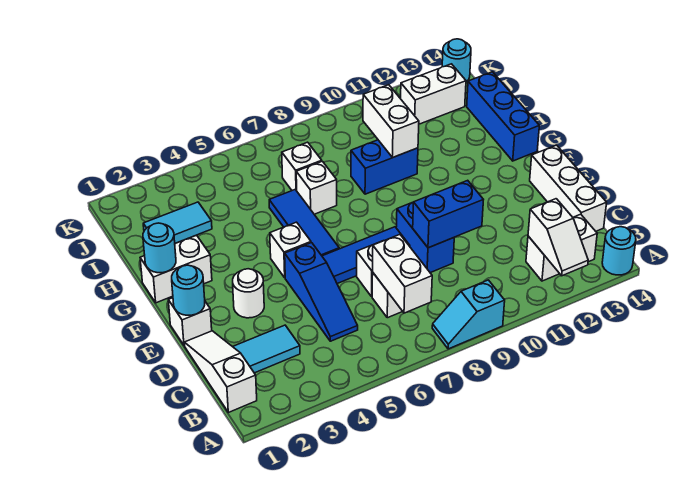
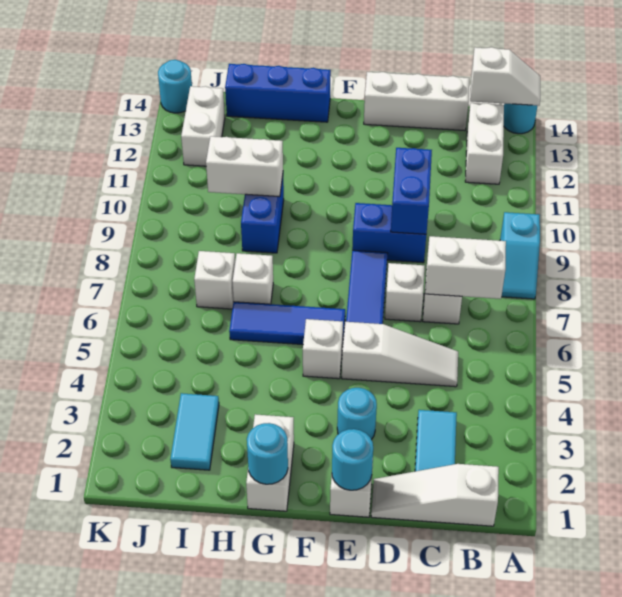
white 1x2 slope [528,199,588,276] -> white 1x2 slope moved to [470,47,540,105]
blue 1x3 slope [285,243,358,341] -> white 1x3 slope [342,322,458,387]
white 1x1 round brick [233,269,264,318] -> cyan 1x1 round brick [337,388,377,439]

